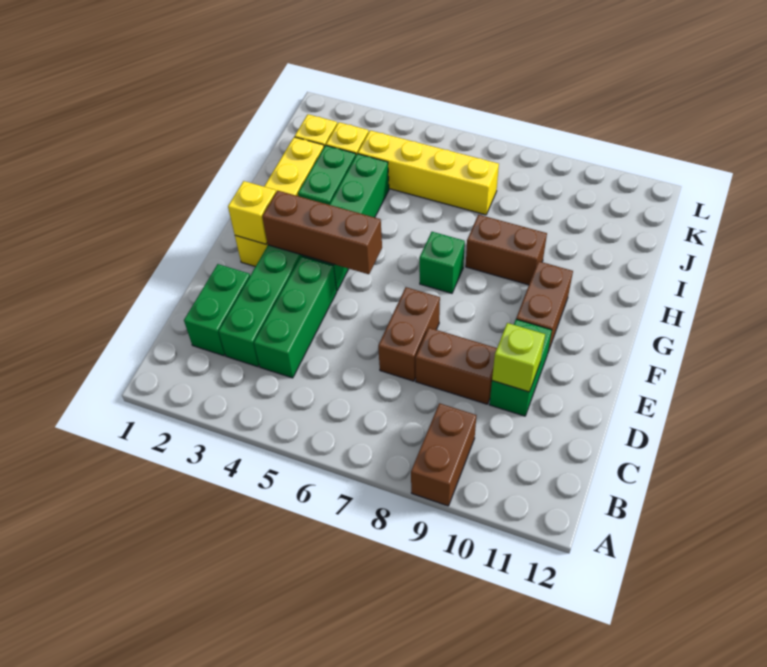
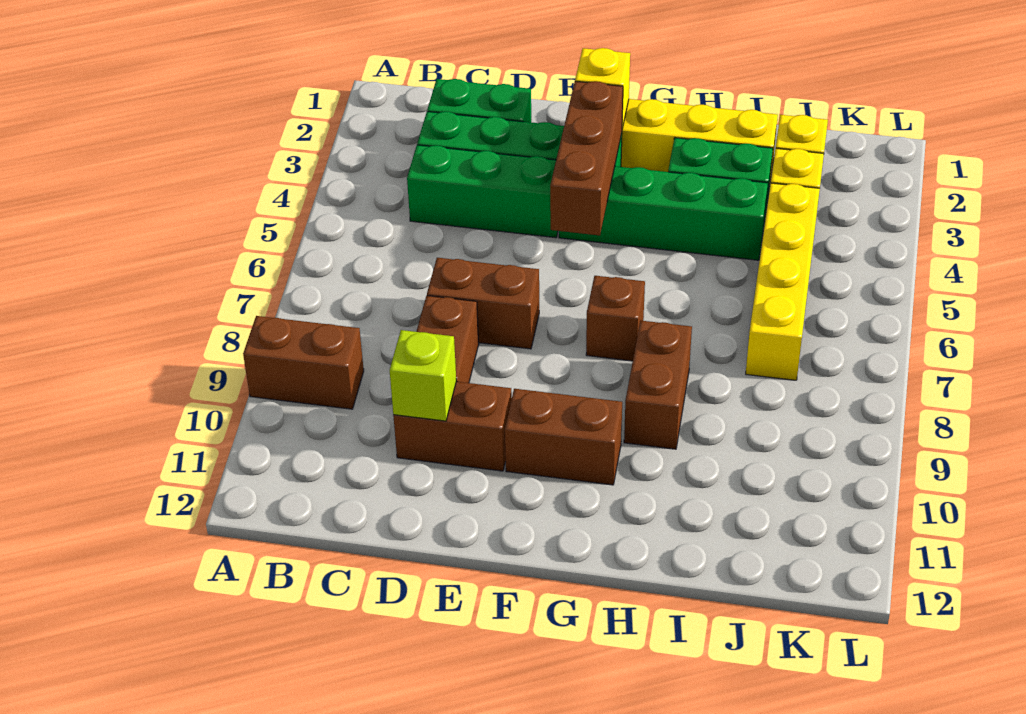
green 1x2 brick [489,320,552,416] -> brown 1x2 brick [393,382,512,471]
green 1x1 brick [419,232,465,293] -> brown 1x1 brick [586,276,645,361]

